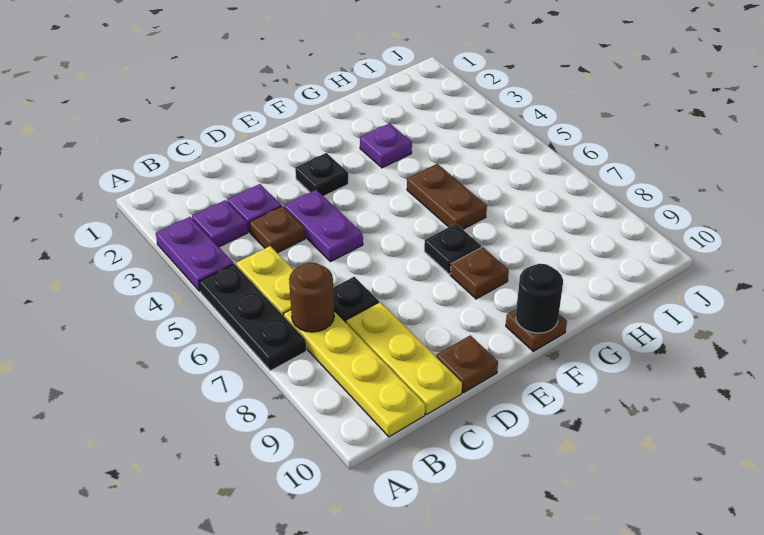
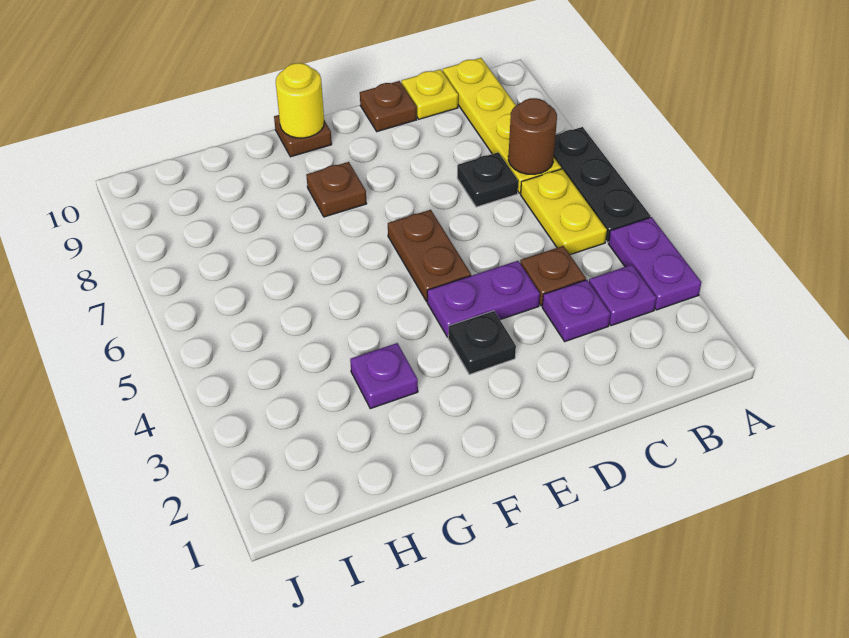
yellow 1x3 plate [346,302,462,414] -> yellow 1x1 plate [402,69,458,119]
purple 1x2 plate [284,190,363,262] -> purple 1x2 plate turned to [427,261,540,337]
black 1x1 plate [424,224,481,274] -> none
black 1x1 round brick [516,264,563,333] -> yellow 1x1 round brick [276,63,324,138]
brown 1x2 plate [407,164,487,229] -> brown 1x2 plate moved to [388,210,471,302]

